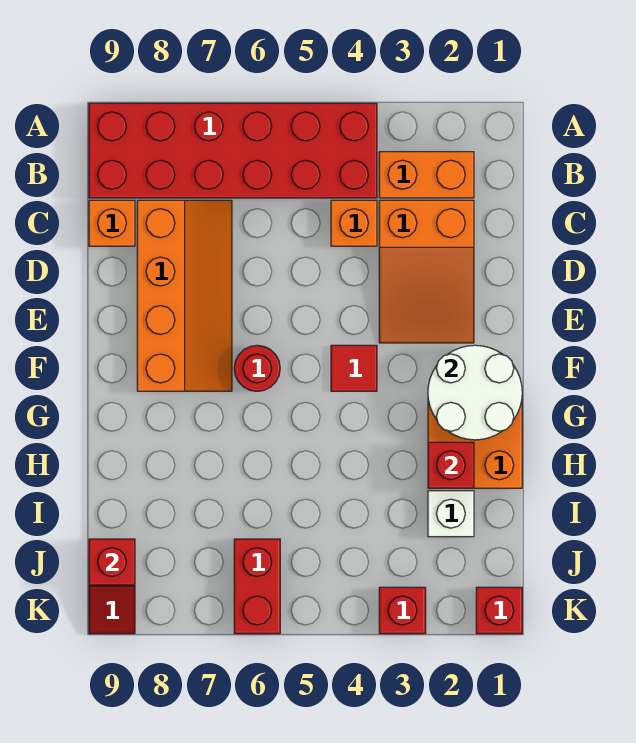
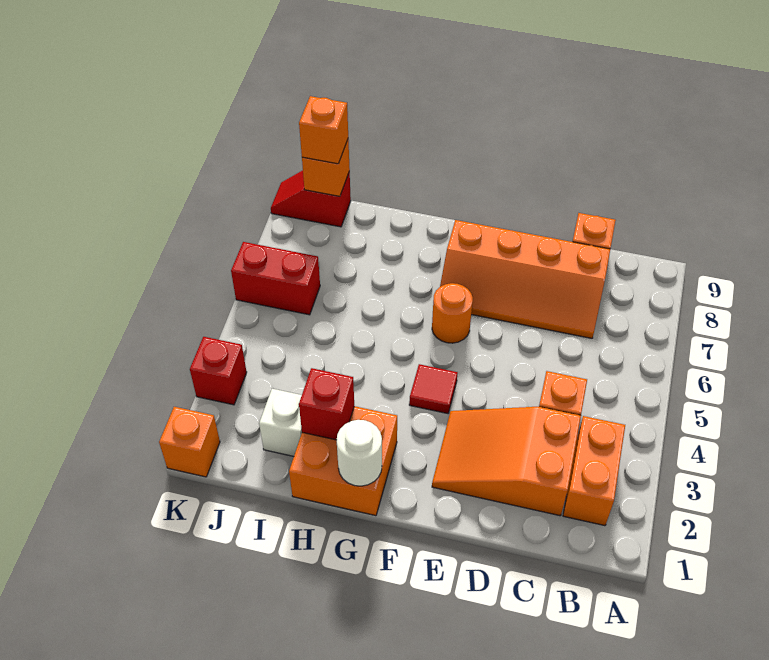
red 2x6 brick [89,103,377,198] -> none
white 2x2 round brick [428,345,522,440] -> white 1x1 round brick [337,420,382,486]
red 1x1 round brick [234,345,280,391] -> orange 1x1 round brick [432,283,473,343]
red 1x1 brick [89,539,135,585] -> orange 1x1 brick [302,140,350,196]
none -> orange 1x1 brick [299,96,348,164]
red 1x1 brick [476,587,522,634] -> orange 1x1 brick [159,407,220,477]

